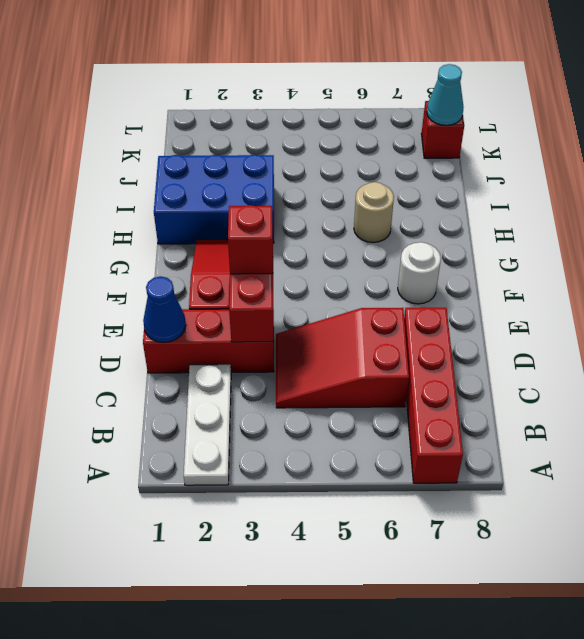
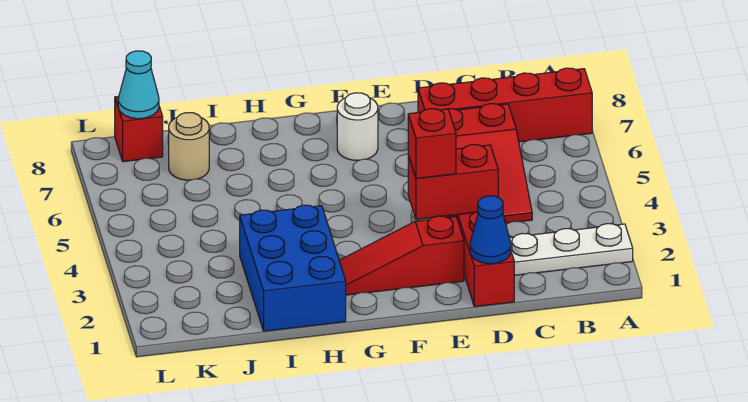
tan 1x1 round brick [354,182,394,243] -> tan 1x1 round brick moved to [168,113,209,180]

